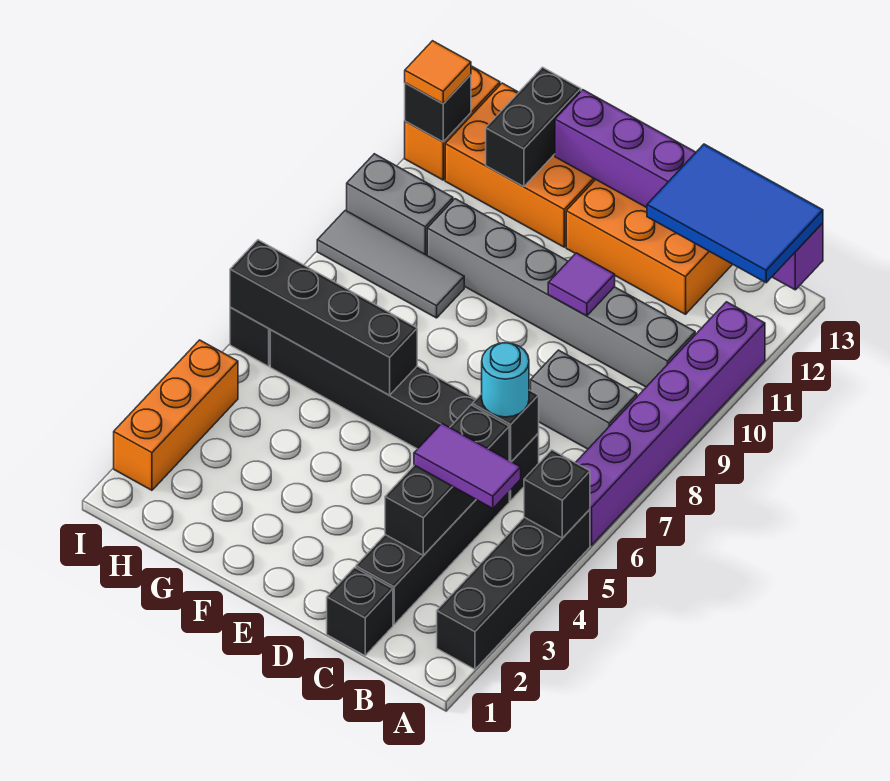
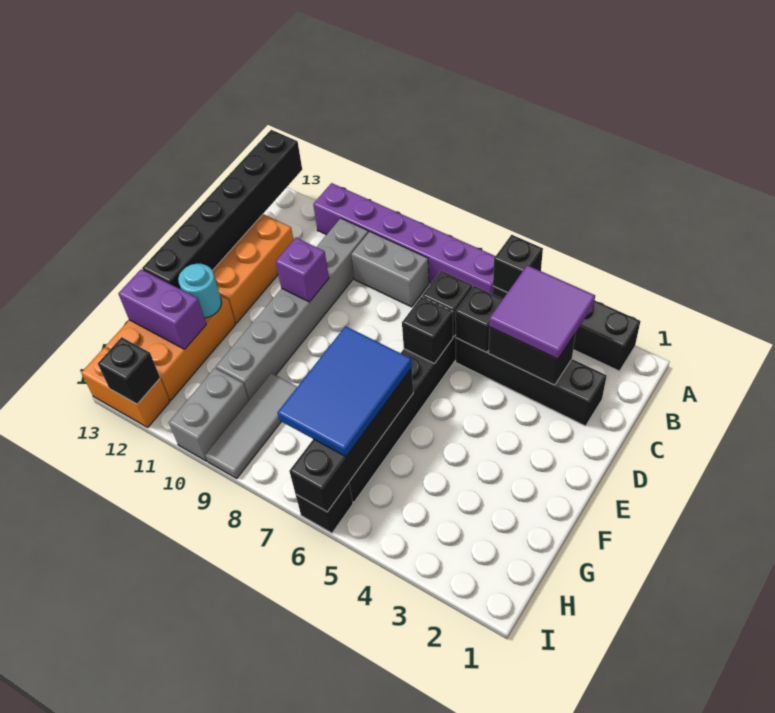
blue 2x3 tile [647,144,823,283] -> blue 2x3 tile moved to [277,326,412,456]
purple 1x6 brick [555,90,823,290] -> black 1x6 brick [142,130,302,289]
purple 1x2 tile [414,424,521,509] -> purple 2x2 tile [489,265,595,359]
grey 1x2 brick [531,350,637,449] -> grey 1x2 brick turned to [351,232,429,307]
black 1x1 brick [327,567,393,656] -> black 1x1 brick moved to [402,297,453,364]
cyan 1x1 round brick [482,343,529,417] -> cyan 1x1 round brick moved to [178,264,222,318]
purple 1x1 tile [548,253,615,316] -> purple 1x1 brick [276,238,329,302]
black 1x2 brick [486,67,581,187] -> purple 1x2 brick [118,269,206,349]
orange 1x3 brick [114,340,238,490] -> none
orange 1x1 tile [405,41,471,104] -> none

